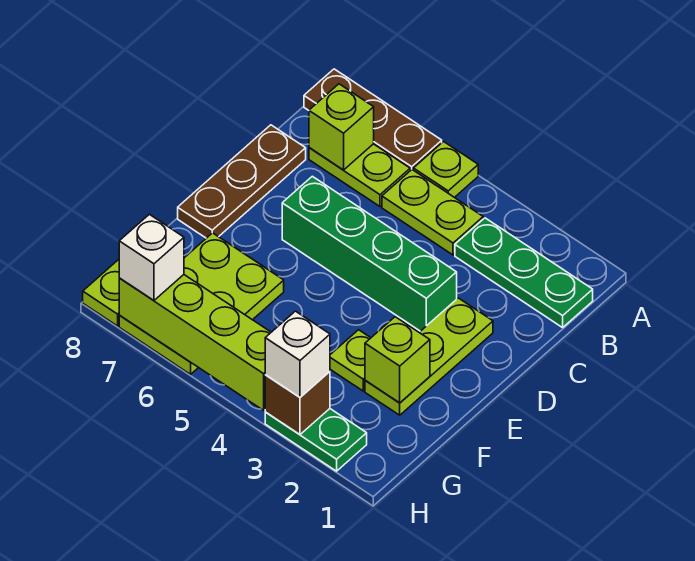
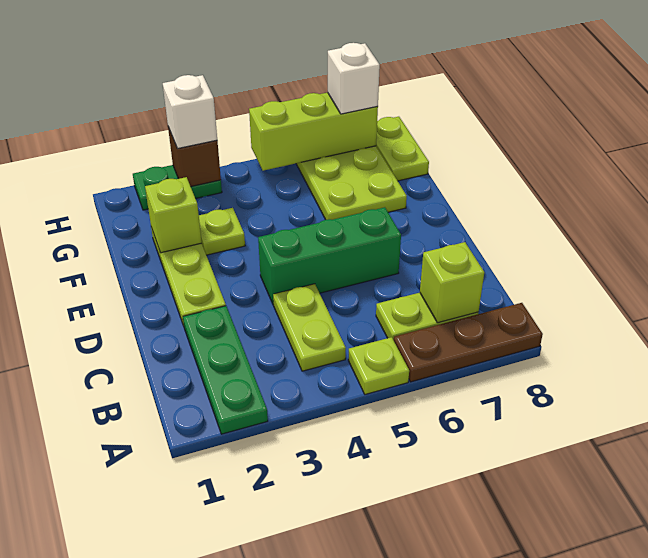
green 1x3 plate [455,218,593,328] -> green 1x3 plate turned to [183,306,268,434]
lime 1x2 plate [382,170,483,255] -> lime 1x2 plate turned to [273,284,346,371]
brown 1x3 plate [178,125,306,238] -> none
green 1x4 brick [282,176,457,331] -> green 1x3 brick [258,207,401,305]
lime 1x4 brick [119,275,271,410] -> lime 1x3 brick [249,93,378,171]

